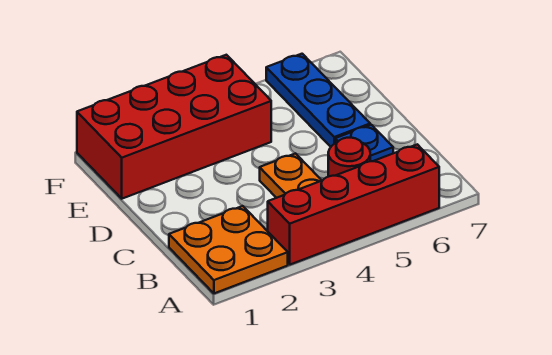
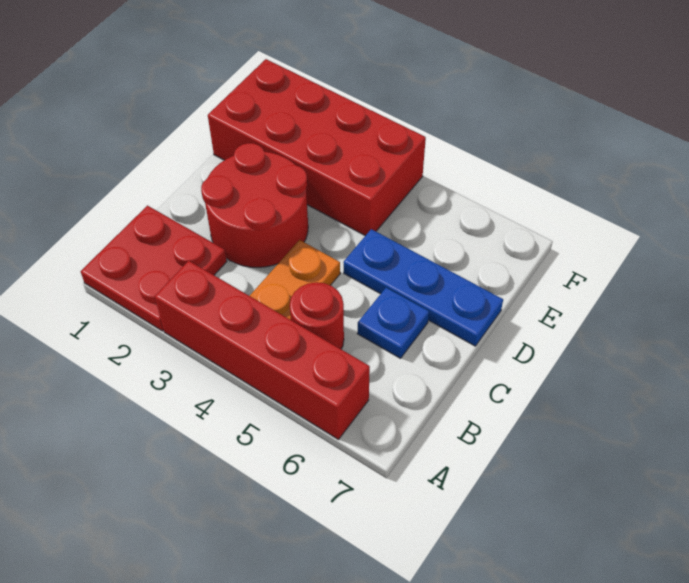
orange 2x2 plate [169,206,288,293] -> red 2x2 plate [81,206,227,331]
none -> red 2x2 round brick [201,143,308,267]
blue 1x3 plate [266,54,370,147] -> blue 1x3 plate turned to [344,229,503,346]

